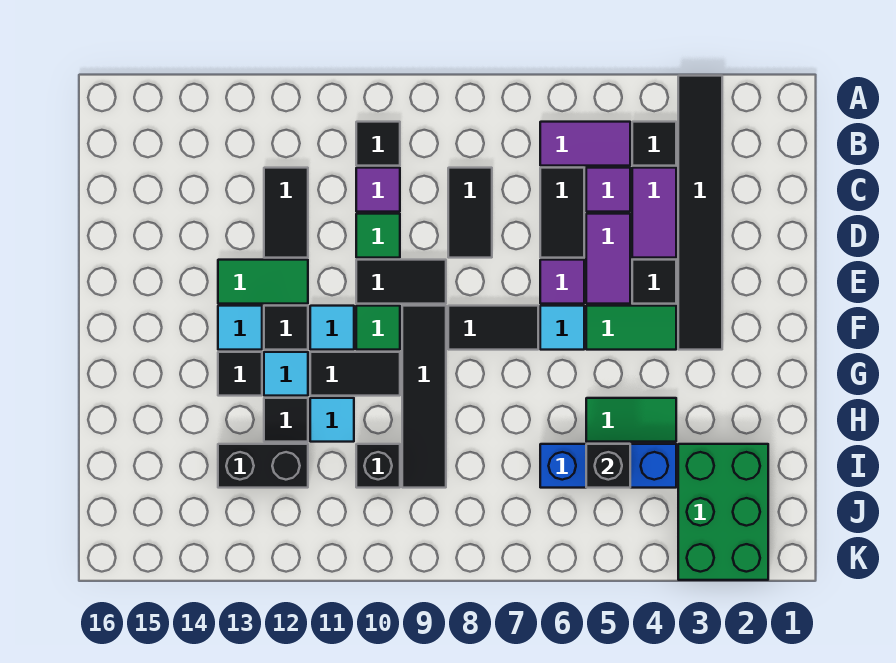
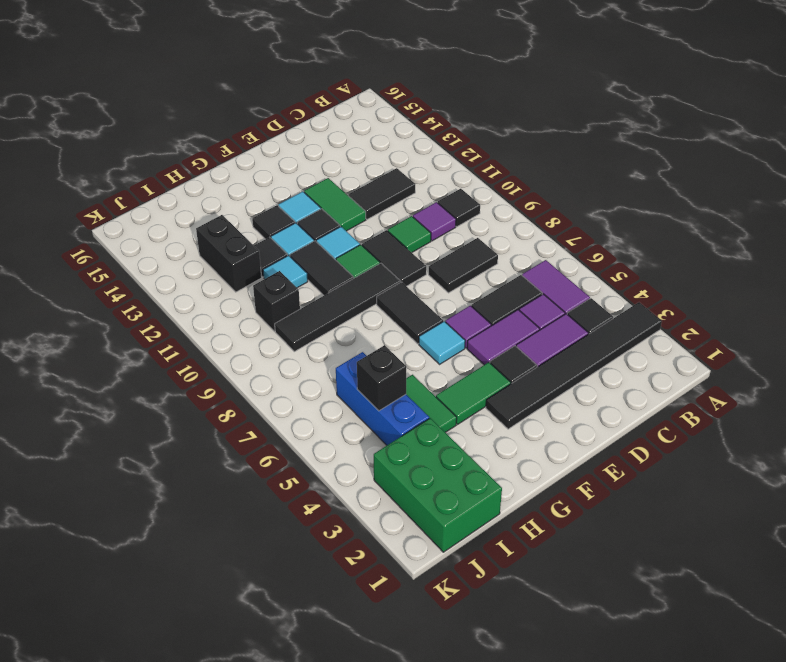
green 1x2 tile [586,306,676,350] -> green 1x2 tile turned to [436,362,511,424]
green 2x3 brick [678,444,768,580] -> green 2x3 brick turned to [374,418,502,552]

